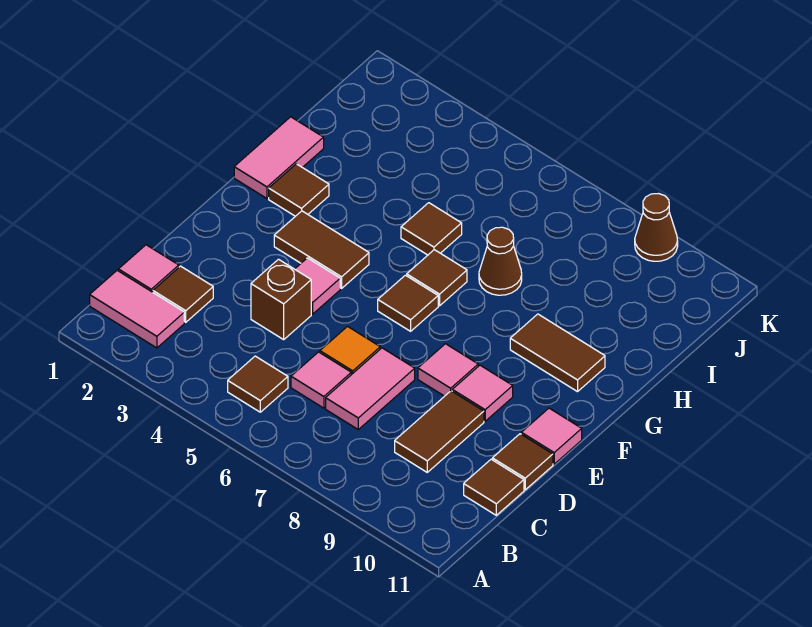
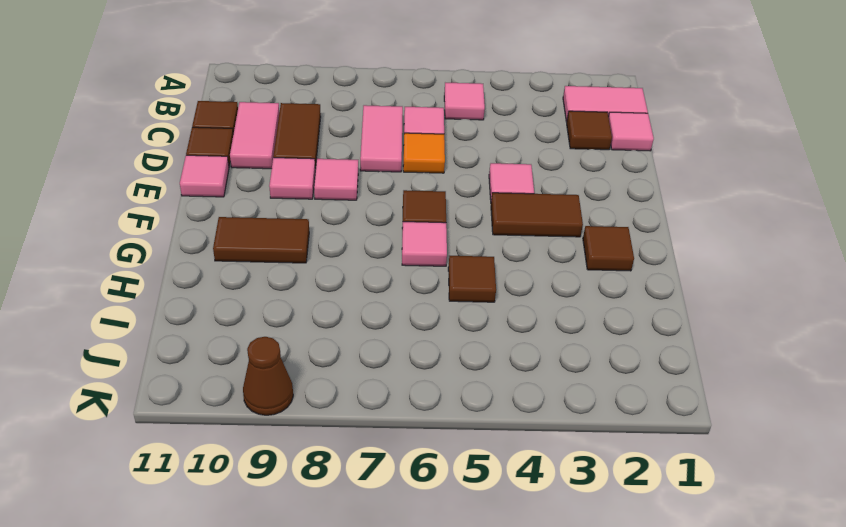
brown 1x1 tile [228,356,288,412] -> pink 1x1 tile [444,83,485,120]
brown 1x1 brick [251,259,311,340] -> none
pink 1x2 tile [234,117,324,198] -> pink 1x2 tile moved to [230,102,279,169]
brown 1x1 tile [407,250,467,306] -> pink 1x1 tile [402,222,447,266]
brown 1x1 cone [479,227,522,295] -> none

